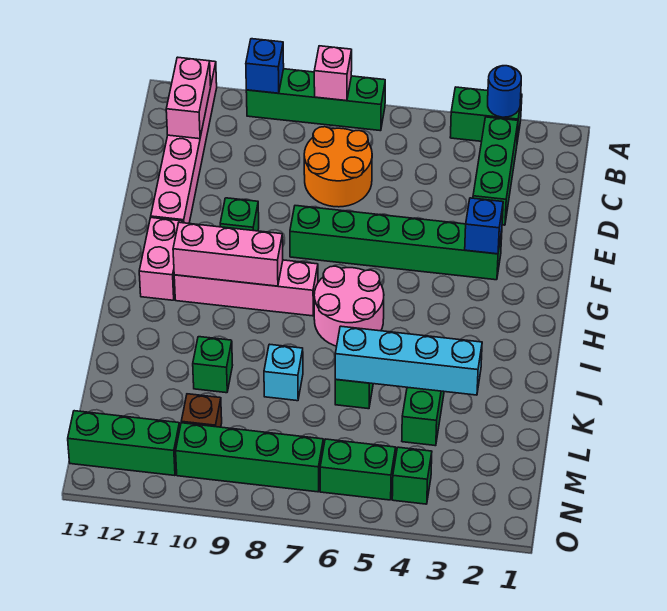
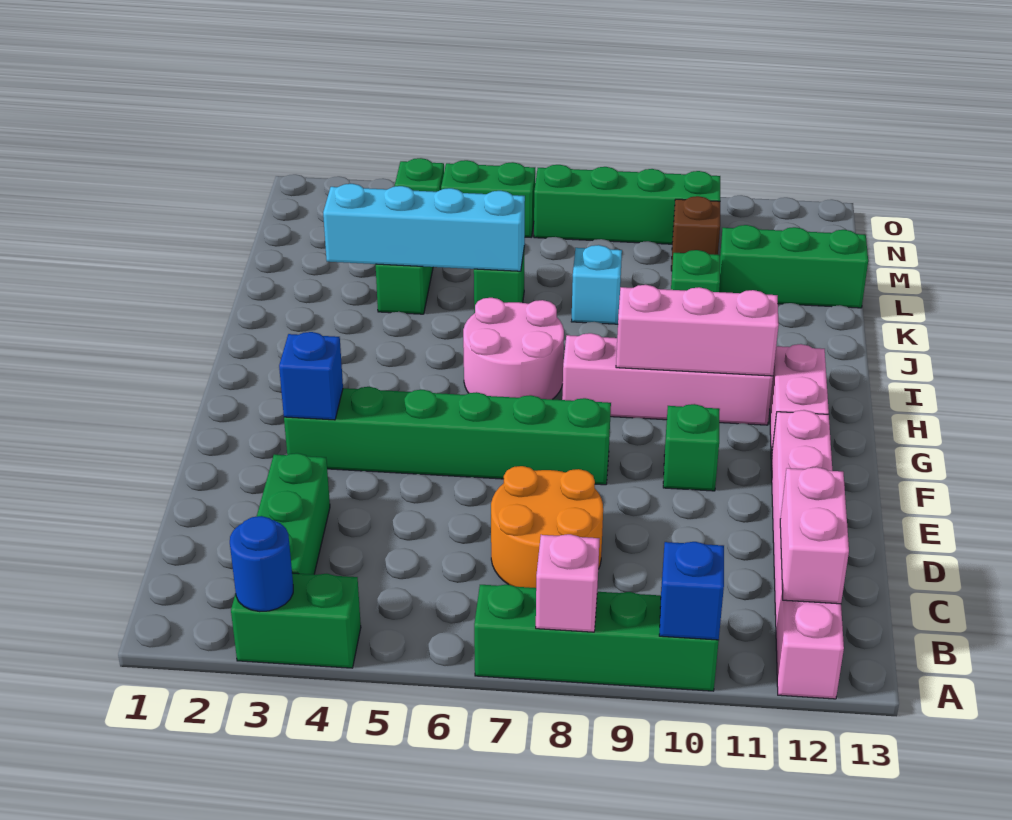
green 1x3 brick [68,411,180,476] -> green 1x3 brick moved to [719,225,868,308]

